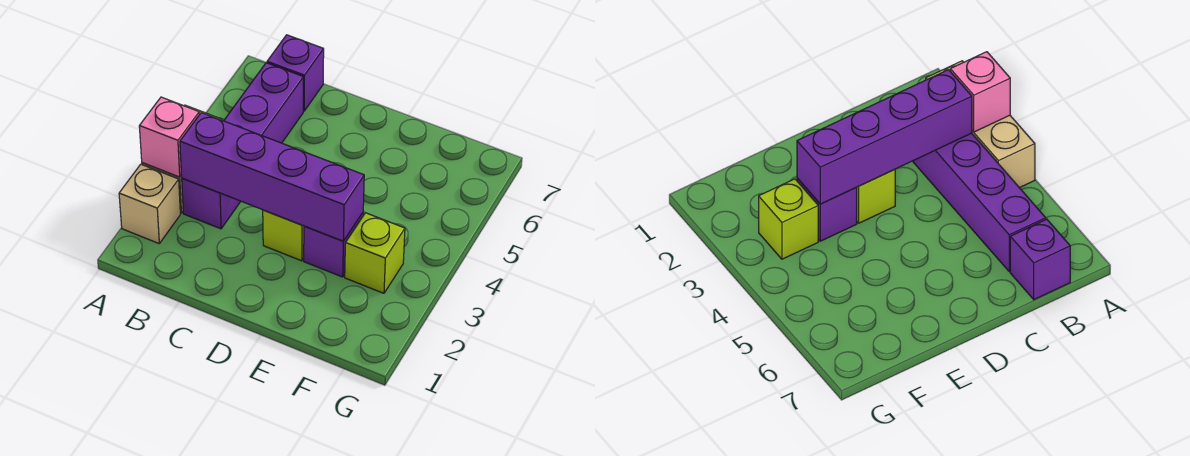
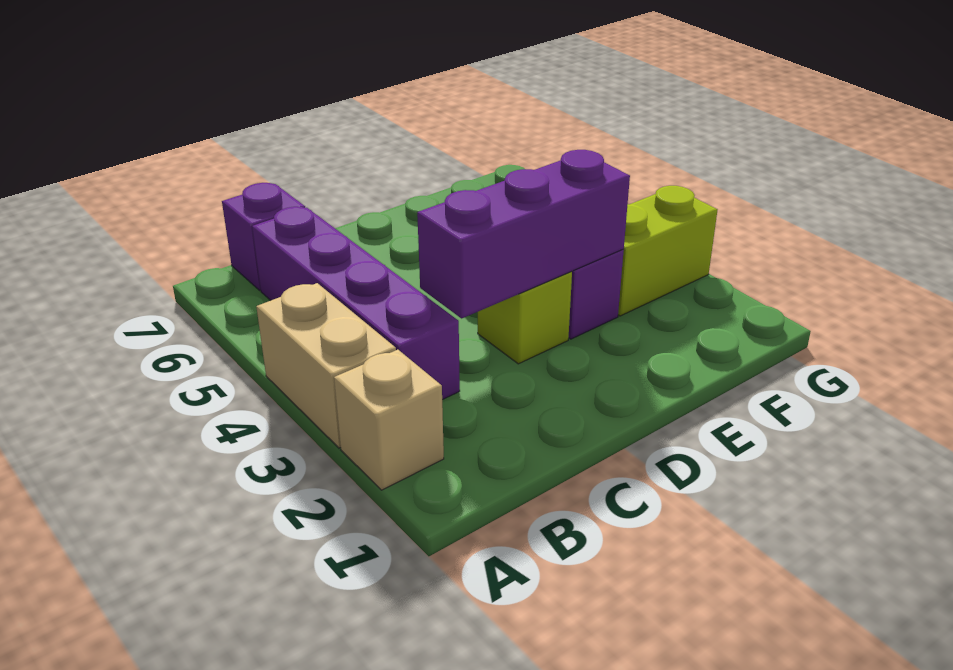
pink 1x1 brick [139,97,199,177] -> none
purple 1x4 brick [180,113,364,241] -> purple 1x3 brick [417,150,630,318]
lime 1x1 brick [345,213,405,293] -> lime 1x2 brick [618,186,717,316]

